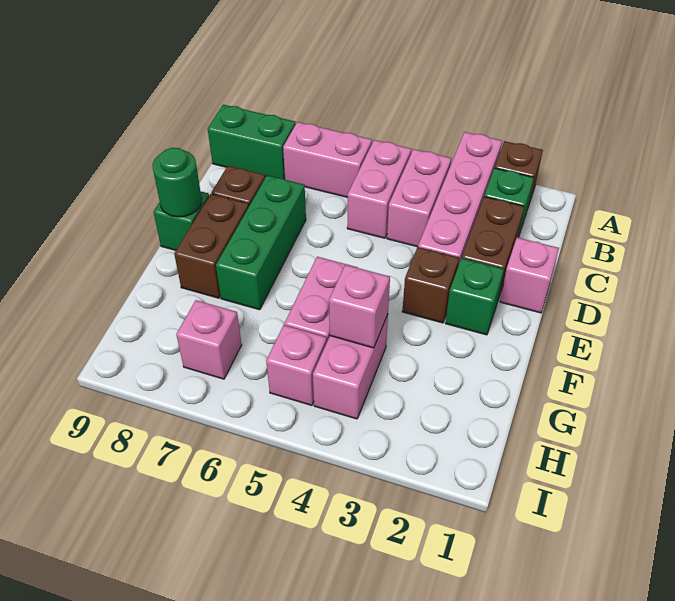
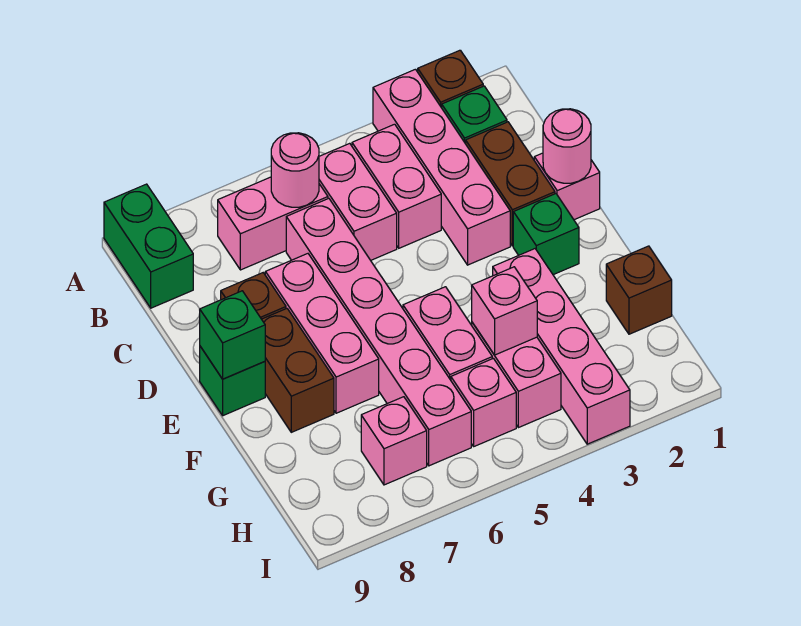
none -> pink 1x1 round brick [271,133,319,207]
green 1x2 brick [208,105,296,179] -> green 1x2 brick turned to [104,184,193,308]
none -> pink 1x6 brick [286,198,471,466]
none -> pink 1x1 round brick [543,109,591,183]
green 1x3 brick [216,175,306,310] -> pink 1x3 brick [265,254,379,413]
brown 1x1 brick [402,247,459,323] -> brown 1x1 brick moved to [606,246,672,334]
green 1x1 round brick [153,148,202,217] -> green 1x1 brick [200,291,265,379]
none -> pink 1x4 brick [493,249,630,444]

